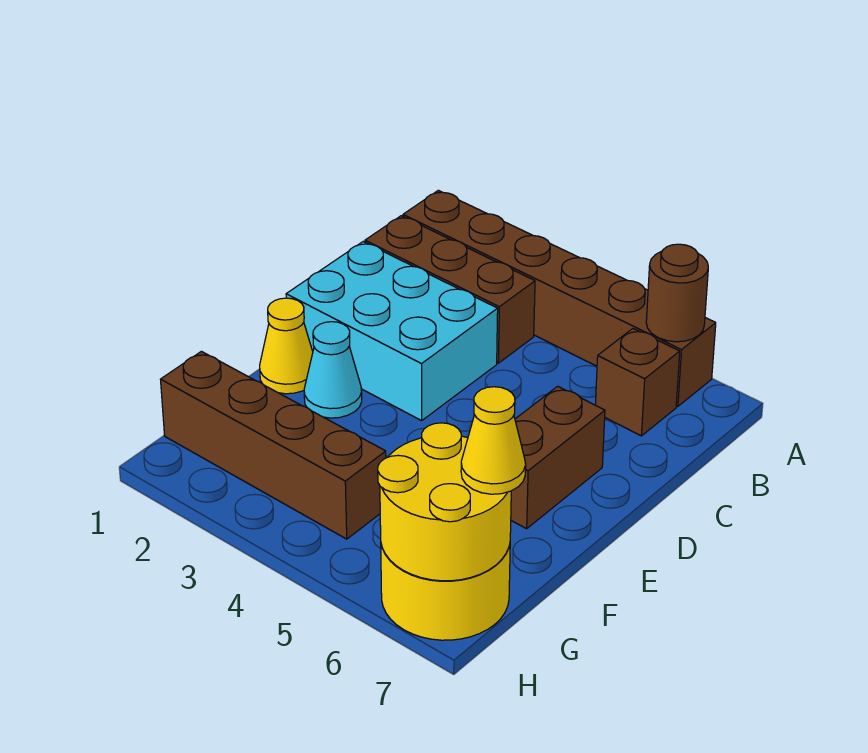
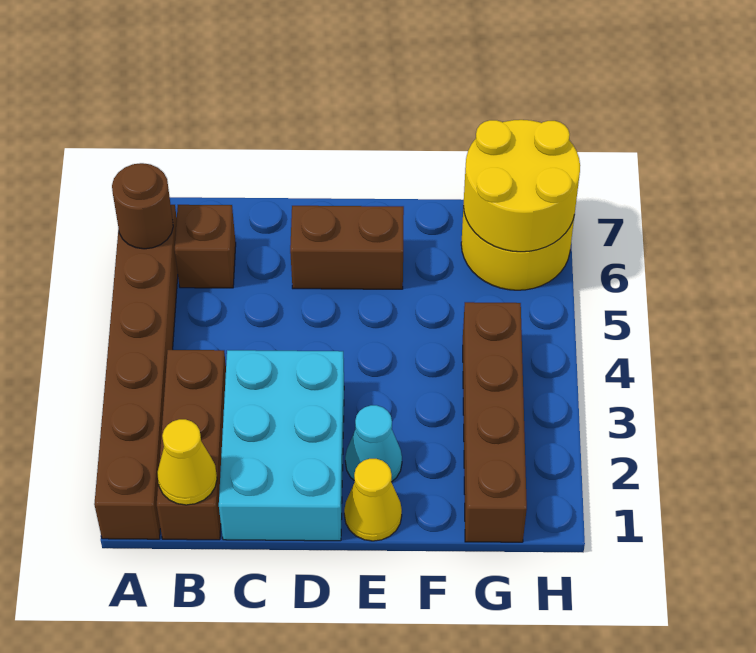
yellow 1x1 cone [461,387,526,494] -> yellow 1x1 cone moved to [157,419,217,505]

